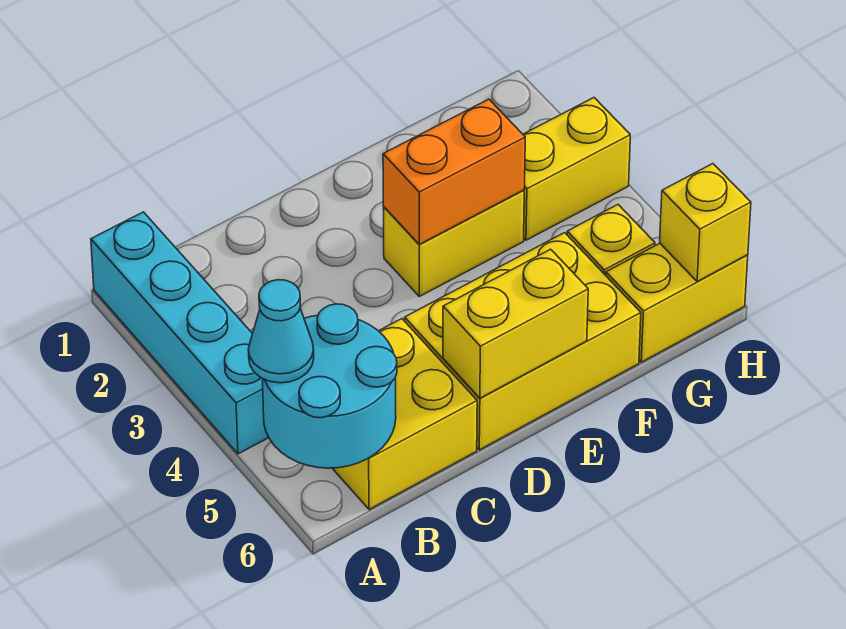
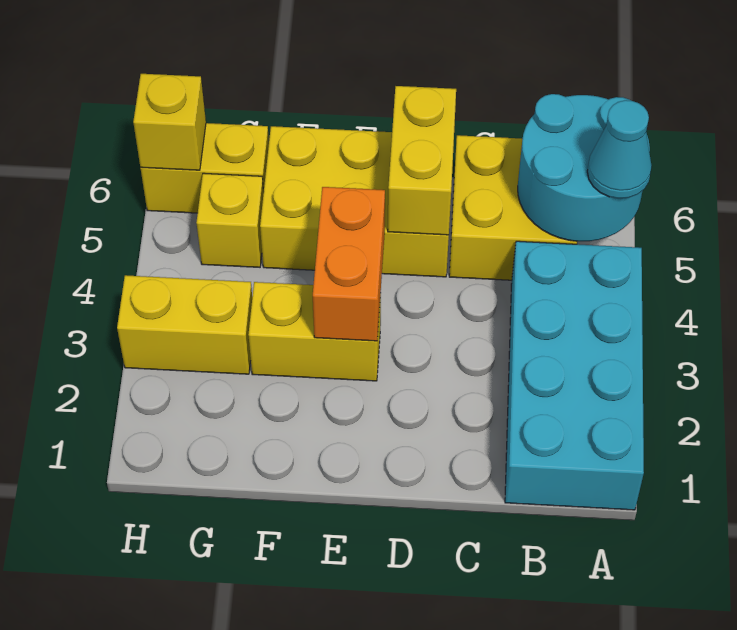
cyan 1x4 brick [91,212,269,454] -> cyan 2x4 brick [505,241,644,510]
yellow 1x2 brick [443,249,588,398] -> yellow 1x2 brick turned to [388,86,456,235]
orange 1x2 brick [383,99,525,244] -> orange 1x2 brick turned to [313,187,385,341]

